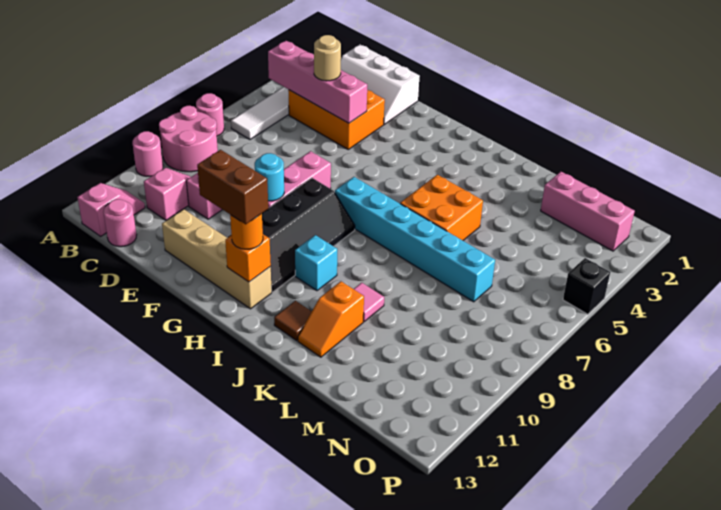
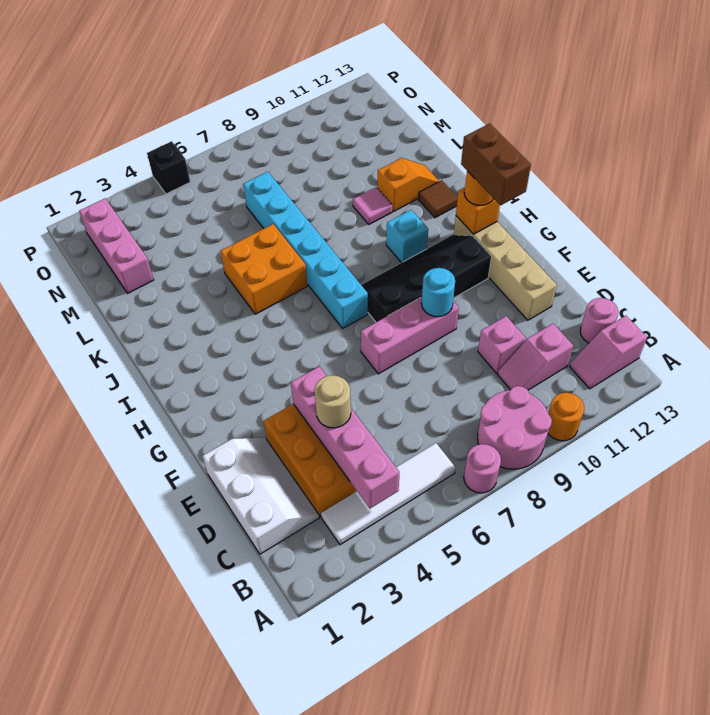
pink 1x1 round brick [132,131,163,176] -> orange 1x1 round brick [548,393,584,441]

